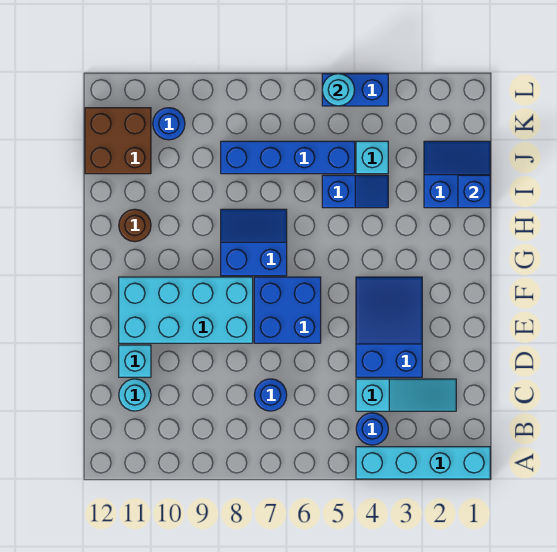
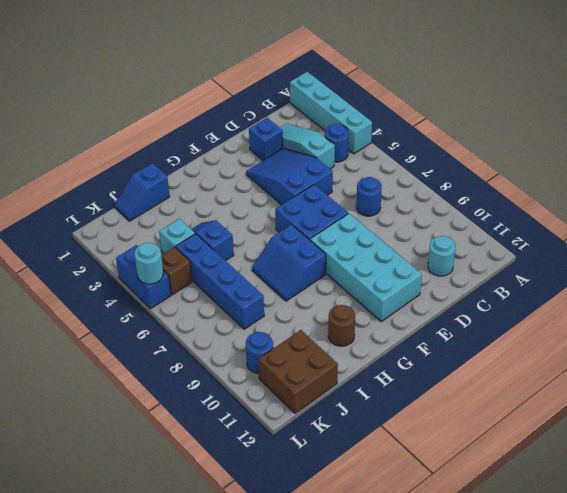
blue 2x3 slope [356,277,422,377] -> blue 2x3 slope turned to [246,148,333,205]
cyan 1x1 brick [119,345,151,377] -> none
blue 2x2 slope [424,141,490,208] -> blue 1x2 slope [115,163,170,221]
blue 1x1 brick [458,175,490,208] -> blue 1x1 brick moved to [249,118,283,160]
none -> brown 1x1 brick [161,247,192,295]

